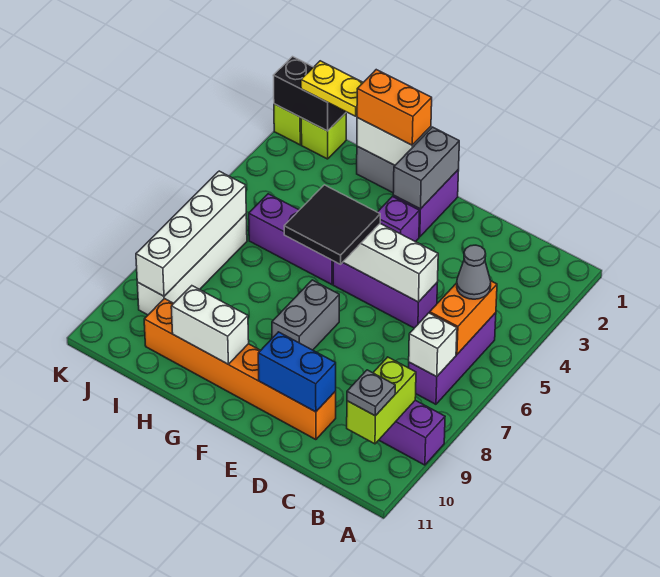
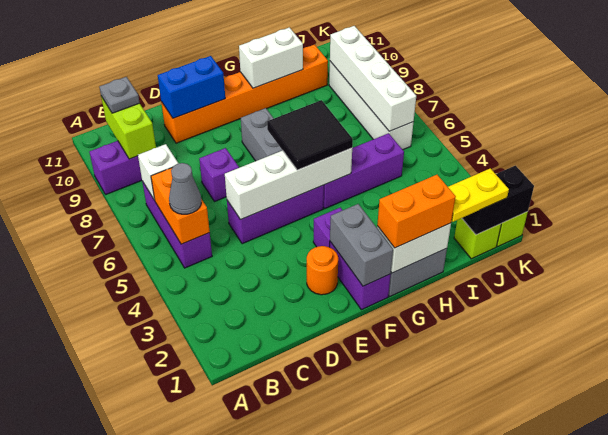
none -> purple 1x1 brick [199,148,239,202]
none -> orange 1x1 round brick [307,246,338,295]

